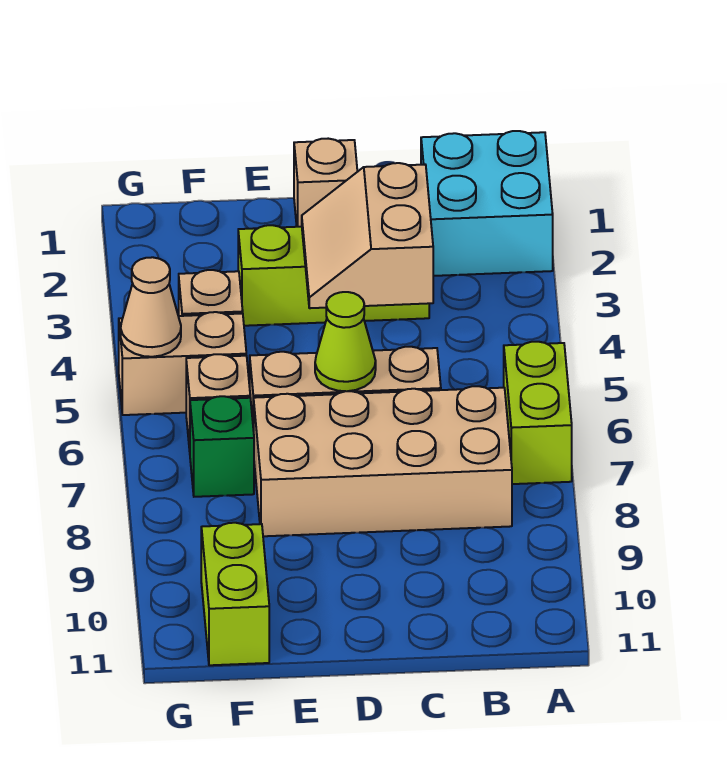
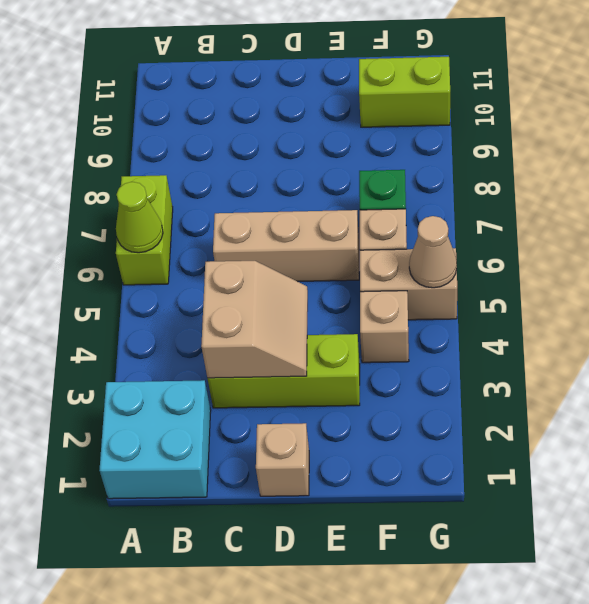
tan 2x4 brick [254,386,512,536] -> none
lime 1x1 cone [315,292,376,391] -> lime 1x1 cone moved to [116,182,163,253]
lime 1x2 brick [201,523,269,665] -> lime 1x2 brick turned to [359,57,450,127]

